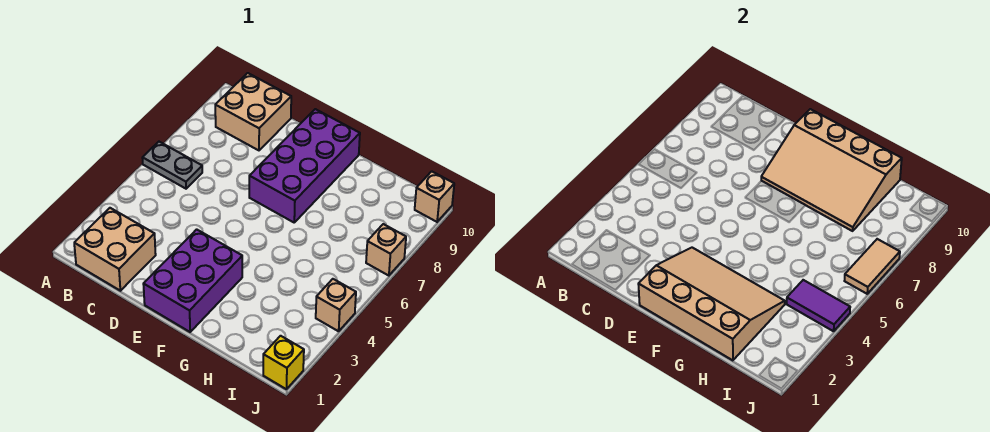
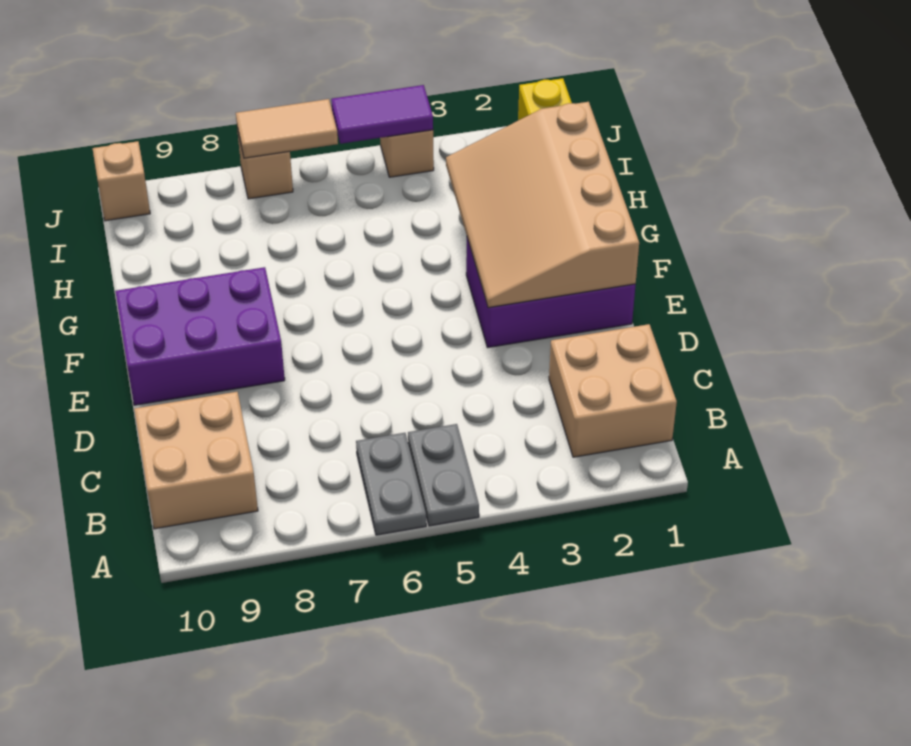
none -> grey 1x2 plate [408,424,479,526]
purple 2x4 brick [249,109,360,222] -> purple 2x3 brick [115,267,285,405]
tan 3x4 slope [761,109,902,231] -> none
purple 1x2 tile [787,280,850,331] -> purple 1x2 tile turned to [331,85,433,144]

